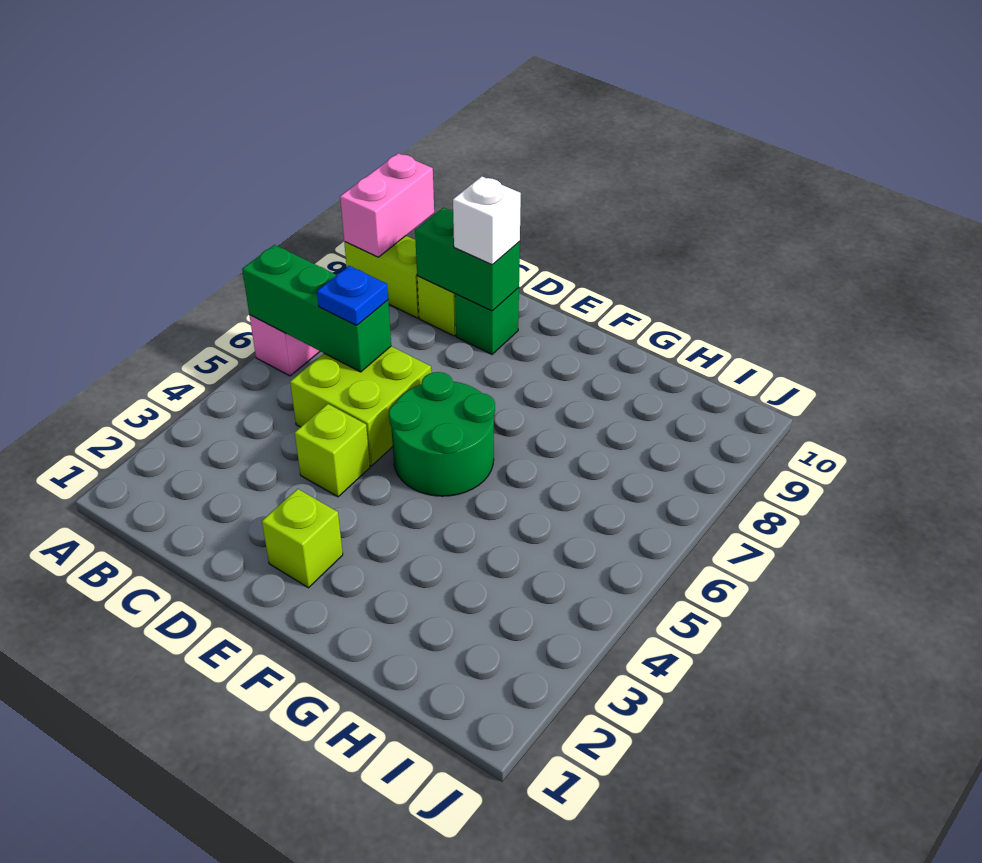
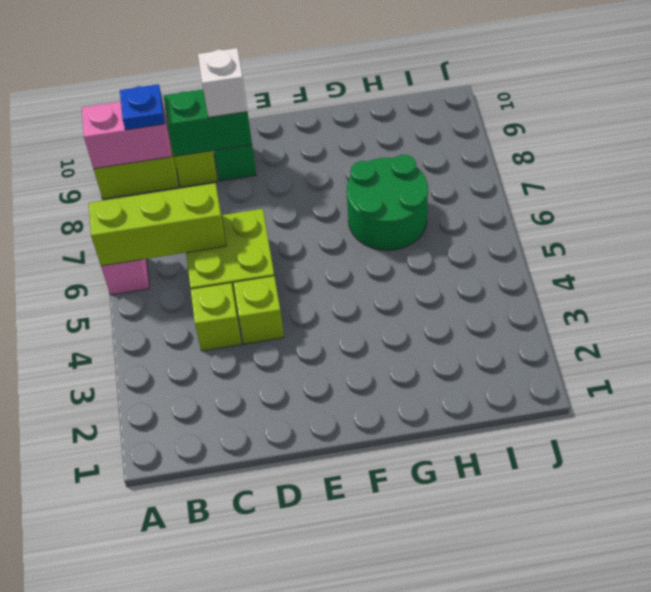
green 1x3 brick [242,245,391,372] -> lime 1x3 brick [89,183,226,266]
pink 1x2 brick [340,153,434,257] -> pink 1x2 brick turned to [82,101,172,169]
blue 1x1 plate [317,266,388,325] -> blue 1x1 plate moved to [120,84,165,130]
lime 1x1 brick [262,489,343,588] -> lime 1x1 brick moved to [191,283,242,351]
green 2x2 round brick [389,372,495,496] -> green 2x2 round brick moved to [347,155,428,251]

